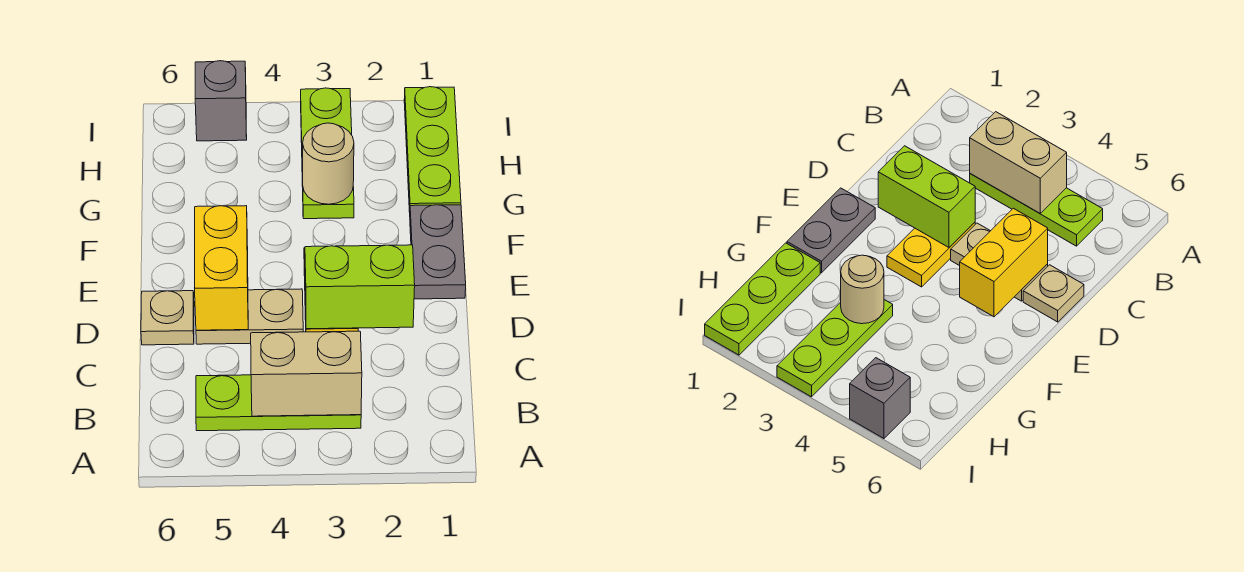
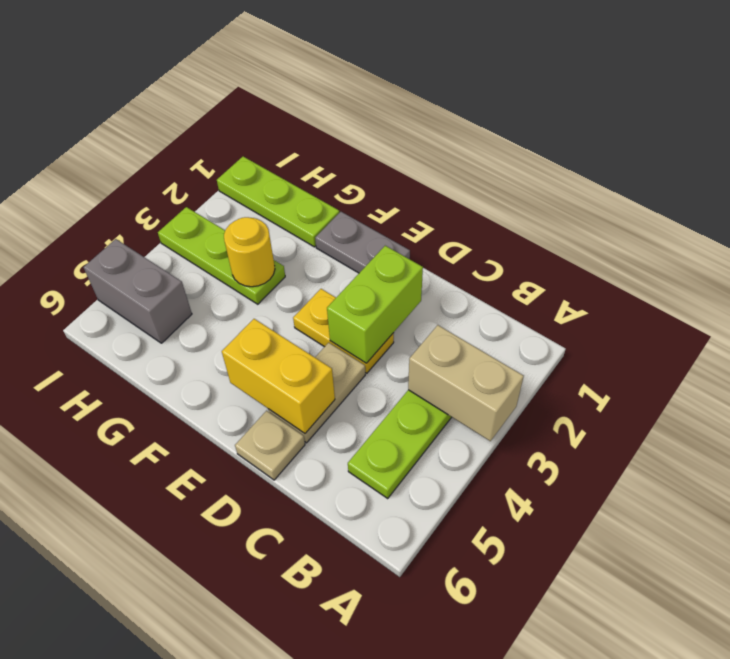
tan 1x2 brick [251,331,362,416] -> tan 1x2 brick turned to [408,325,524,441]
tan 1x1 round brick [303,123,354,204] -> yellow 1x1 round brick [224,217,275,287]
grey 1x1 brick [195,61,247,141] -> grey 1x2 brick [84,239,192,343]

